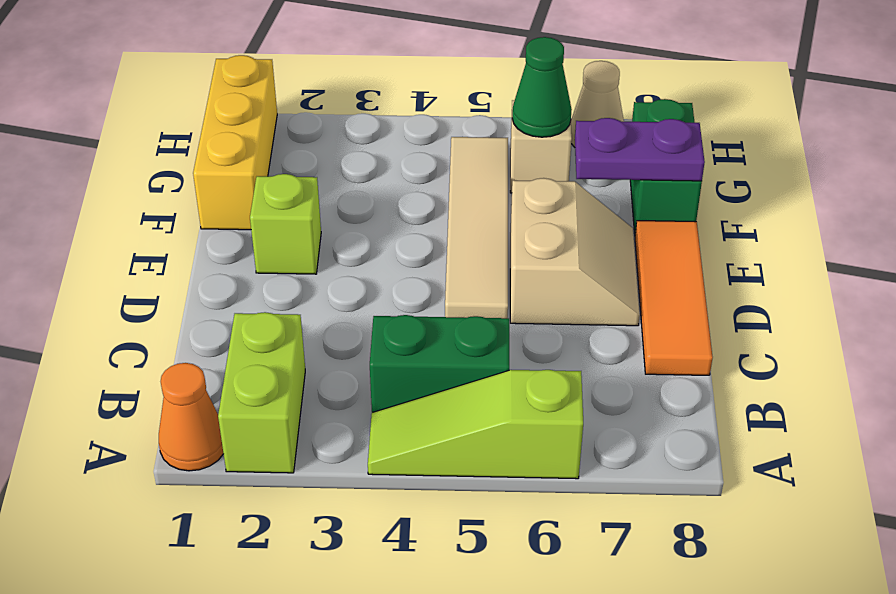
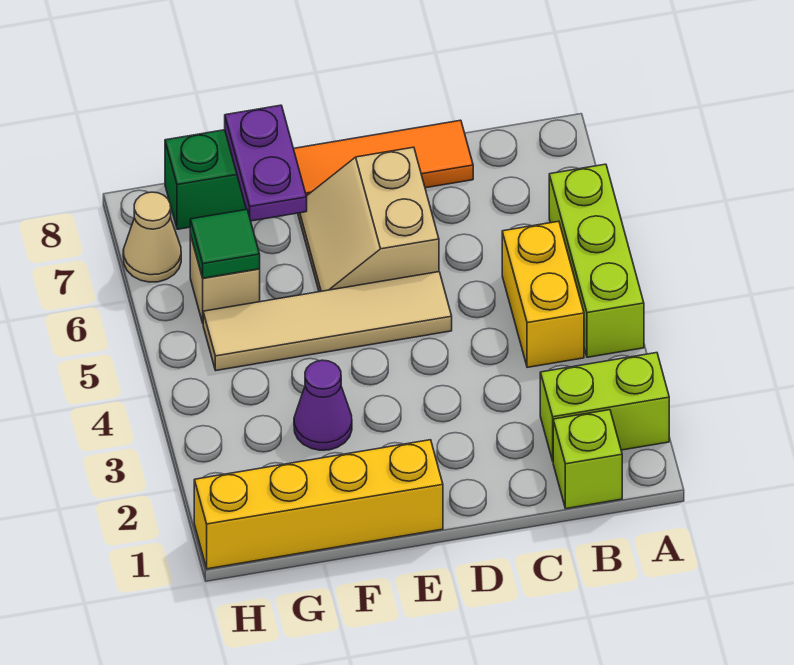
orange 1x1 cone [159,363,224,471] -> none
lime 1x3 slope [368,370,583,479] -> lime 1x3 brick [549,164,644,357]
green 1x2 brick [370,315,509,413] -> yellow 1x2 brick [502,221,584,367]
tan 2x2 slope [510,178,640,326] -> tan 2x2 slope turned to [298,147,439,292]
lime 1x1 brick [250,174,321,274] -> lime 1x1 brick moved to [553,410,622,509]
yellow 1x3 brick [193,55,277,230] -> yellow 1x4 brick [194,440,443,569]
none -> purple 1x1 cone [294,360,352,450]
green 1x1 cone [512,37,572,137] -> green 1x1 tile [190,209,260,278]

